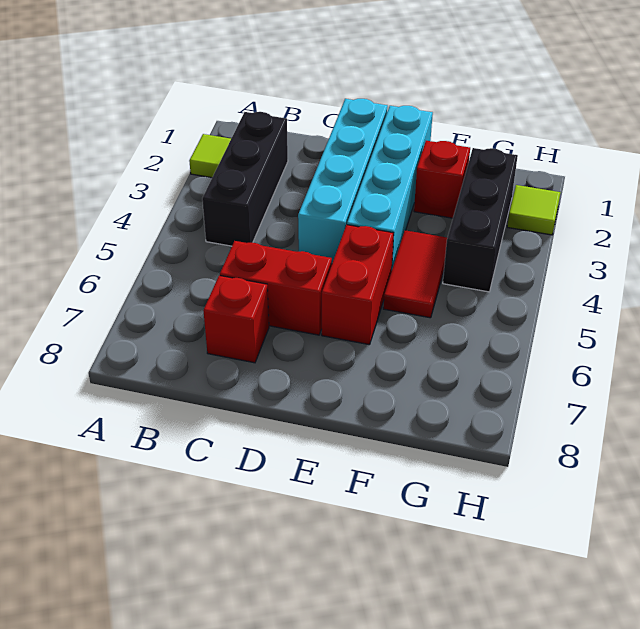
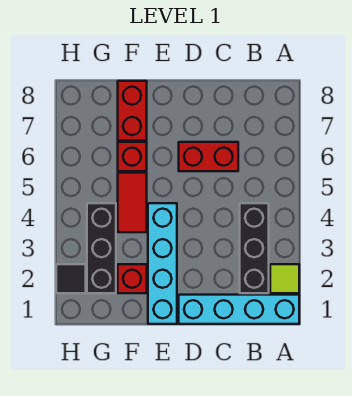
red 1x1 brick [203,275,269,363] -> red 1x1 brick moved to [118,142,147,171]
cyan 1x4 brick [298,99,388,263] -> cyan 1x4 brick turned to [179,295,299,324]
red 1x2 brick [322,225,394,345] -> red 1x2 brick moved to [118,81,147,141]
lime 1x1 tile [507,185,561,235] -> black 1x1 tile [56,264,86,293]

